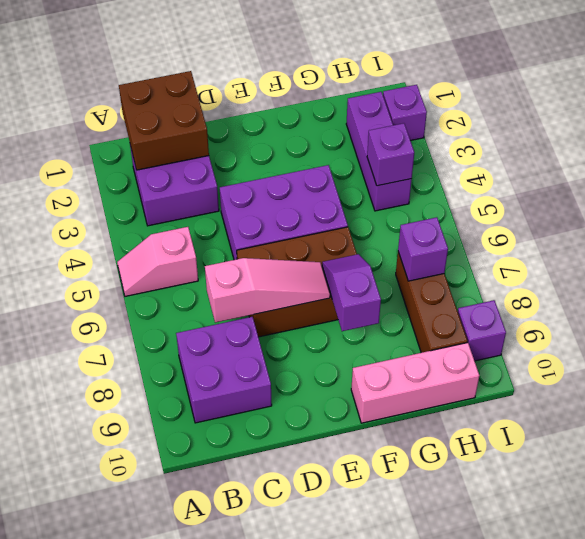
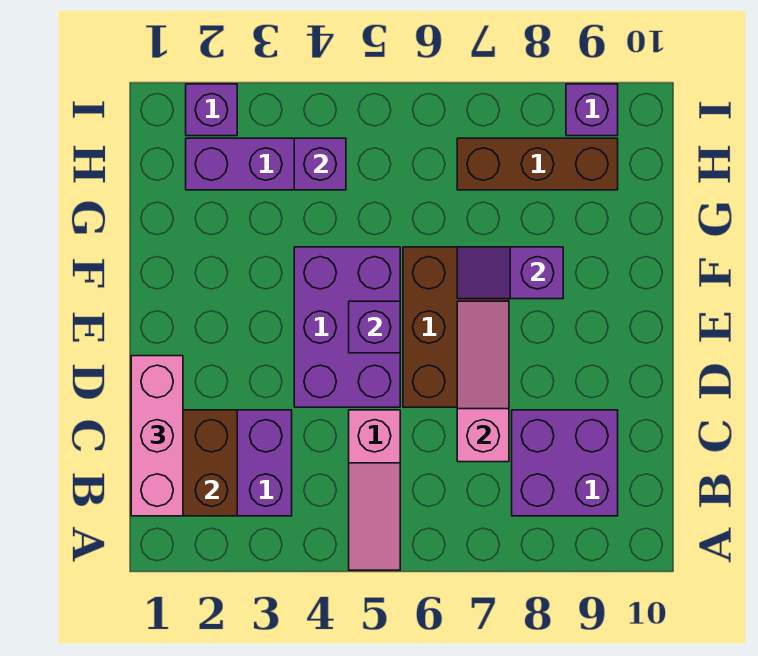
pink 1x2 slope [117,227,198,296] -> pink 1x3 slope [349,410,400,570]
pink 1x3 brick [351,343,479,423] -> pink 1x3 brick moved to [131,356,183,516]
purple 1x1 brick [398,217,448,281] -> purple 1x1 brick moved to [349,301,400,353]

